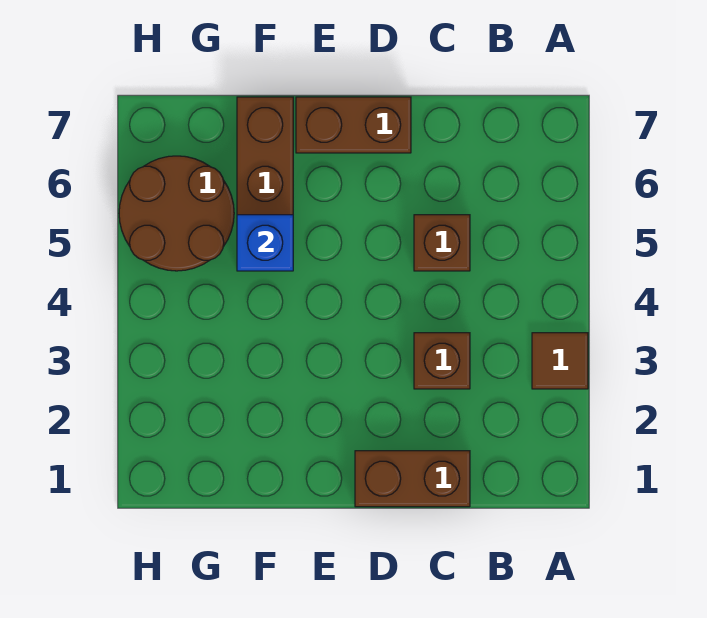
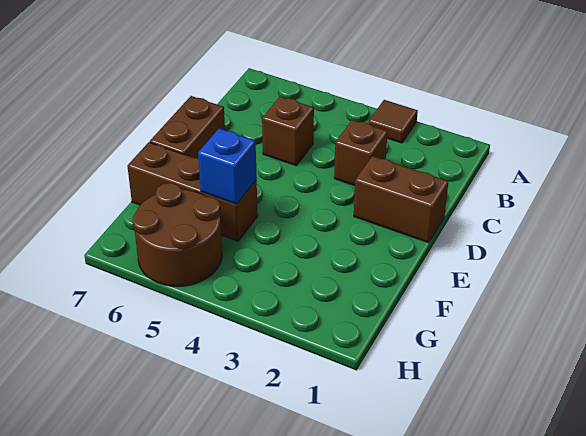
brown 1x2 brick [355,451,470,507] -> brown 1x2 brick turned to [354,156,448,243]

